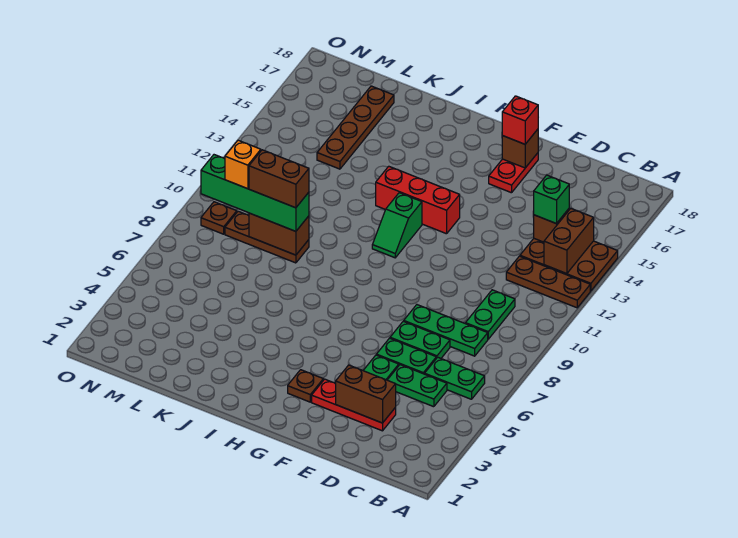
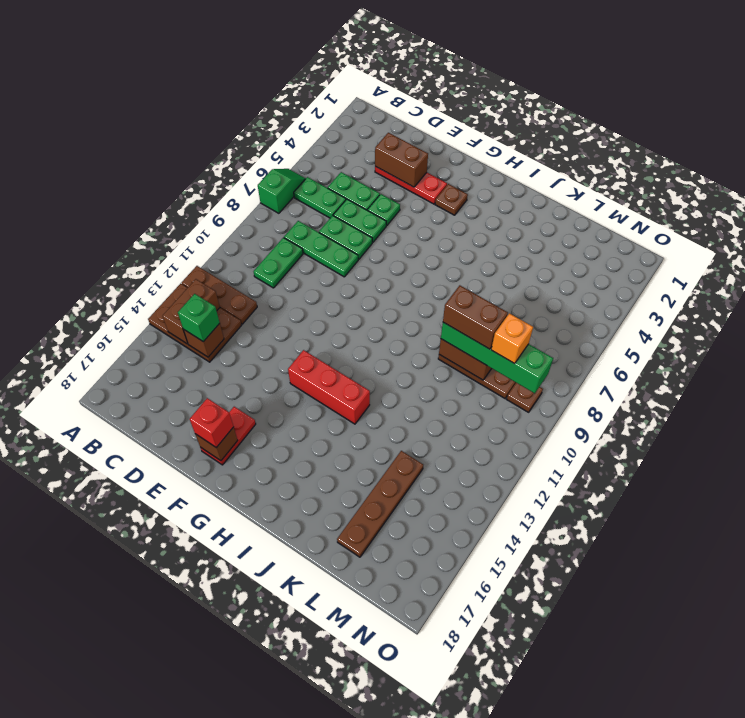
green 1x2 slope [372,193,422,258] -> green 1x2 slope moved to [258,169,306,213]

